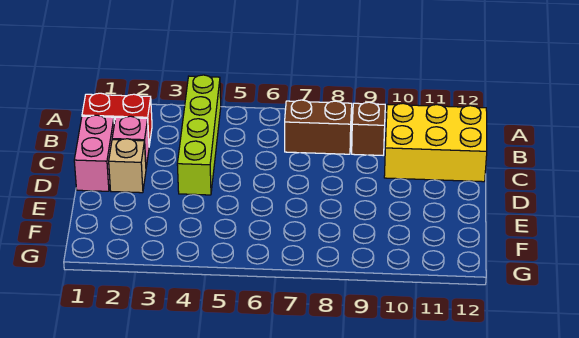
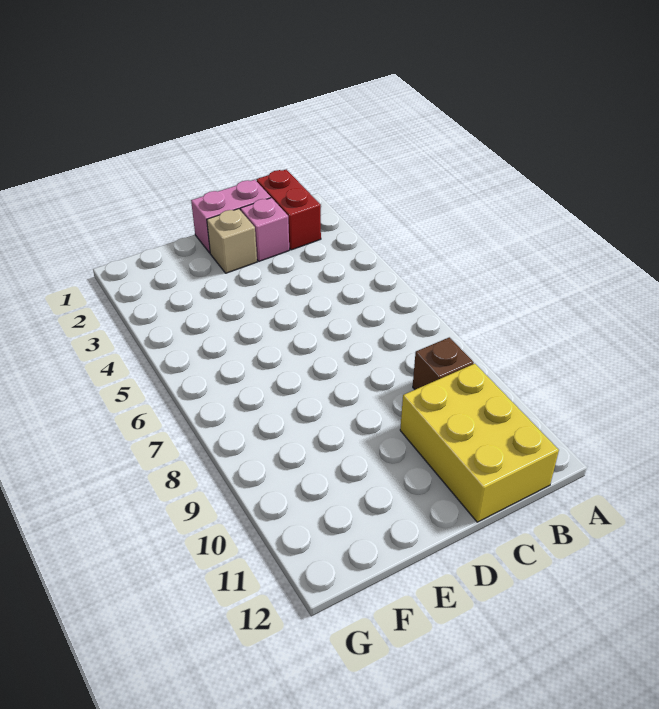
lime 1x4 brick [177,75,221,195] -> none
brown 1x2 brick [285,100,352,154] -> none

